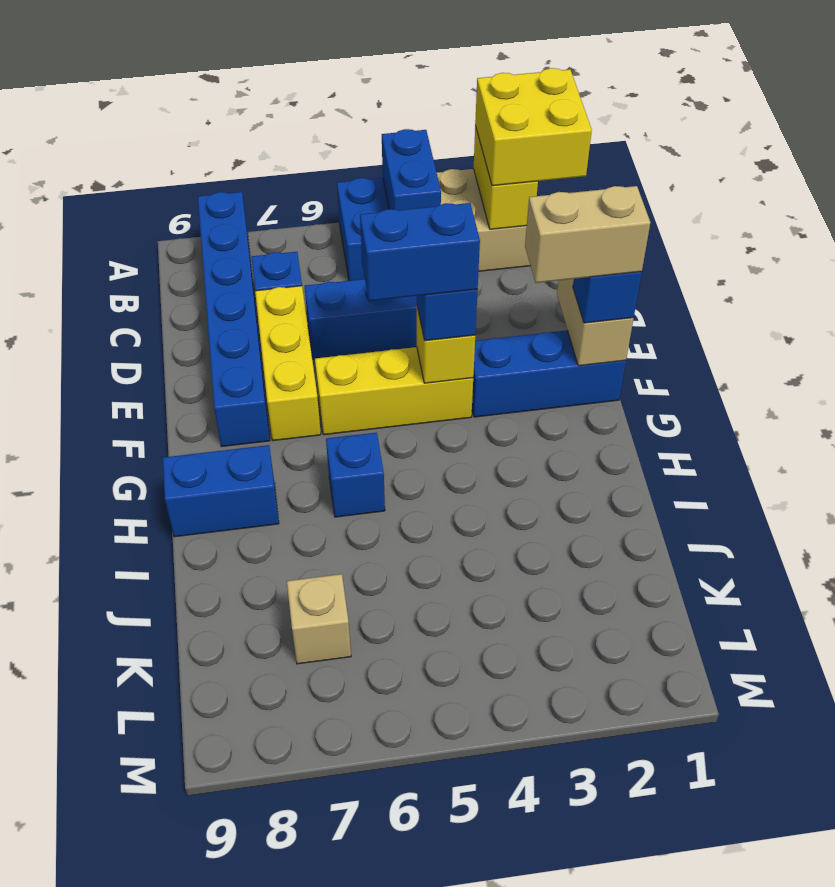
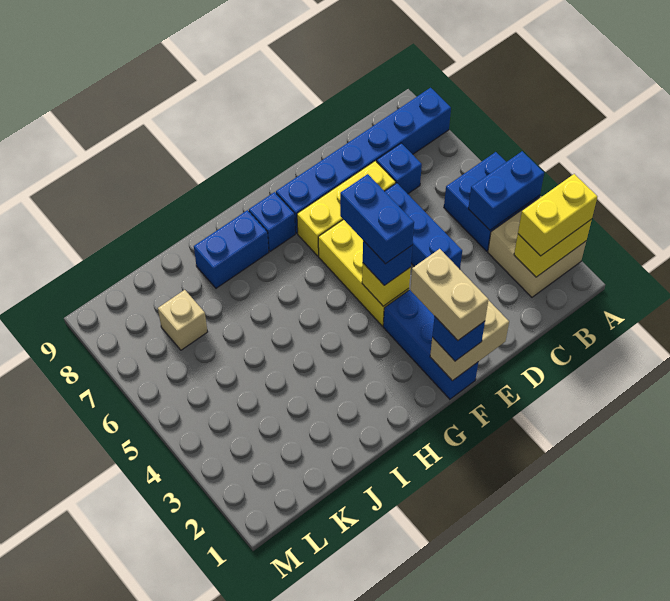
yellow 2x2 brick [475,68,592,186] -> yellow 1x2 brick [518,174,597,256]
blue 1x1 brick [326,433,385,517] -> blue 1x1 brick moved to [249,192,295,251]
blue 1x2 brick [163,445,279,537] -> blue 1x2 brick turned to [194,210,269,288]

